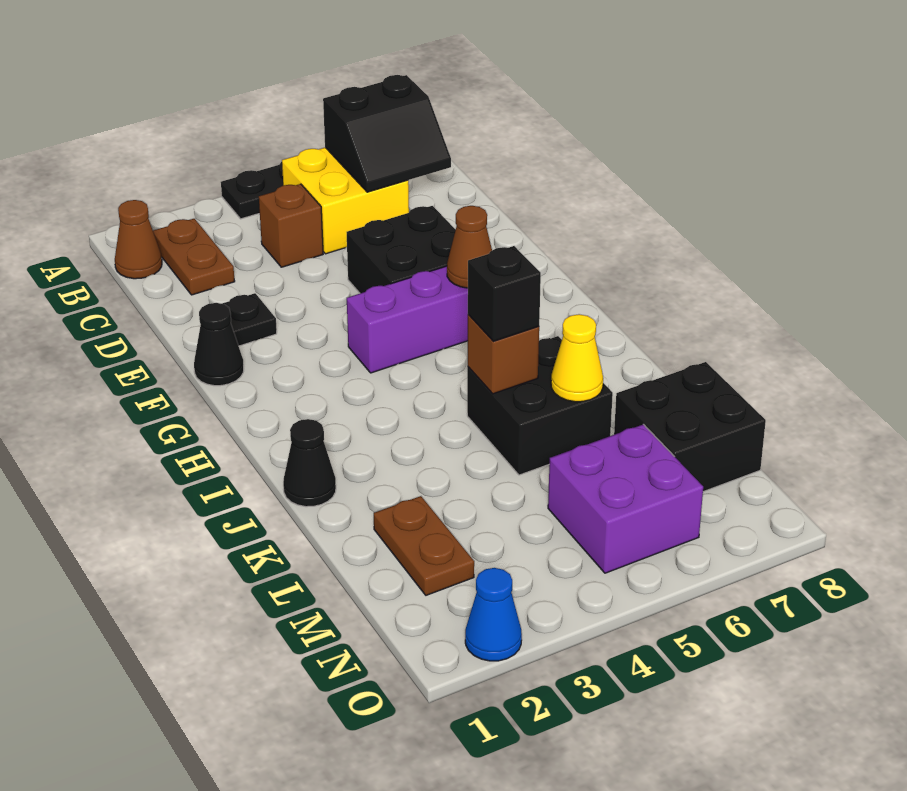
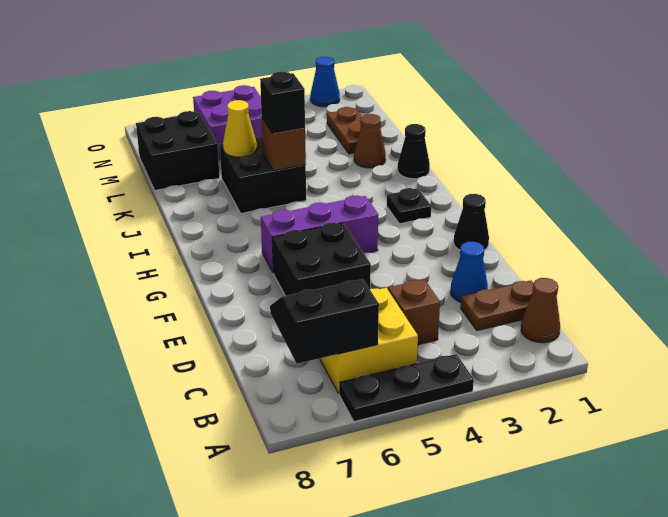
brown 1x2 plate [153,219,235,295] -> brown 1x2 plate turned to [461,280,533,331]
none -> blue 1x1 cone [450,241,488,302]
black 1x1 plate [222,293,277,346] -> black 1x1 plate moved to [387,188,431,224]
brown 1x1 cone [447,206,492,288] -> brown 1x1 cone moved to [354,114,386,168]

